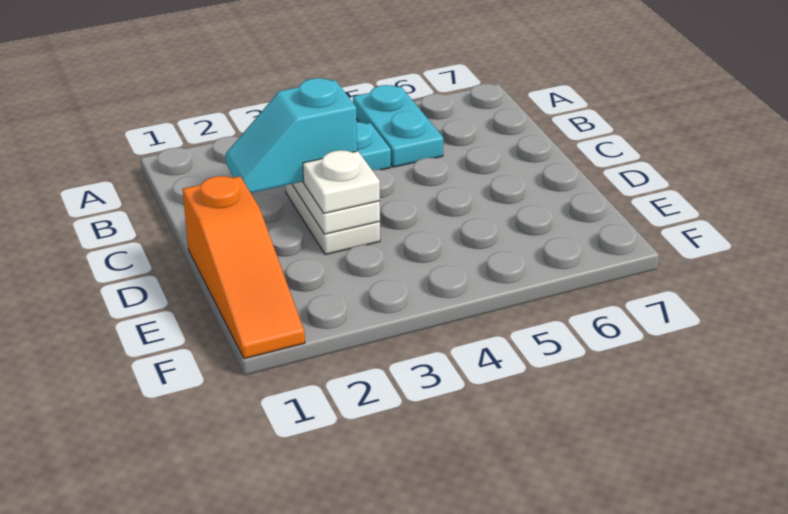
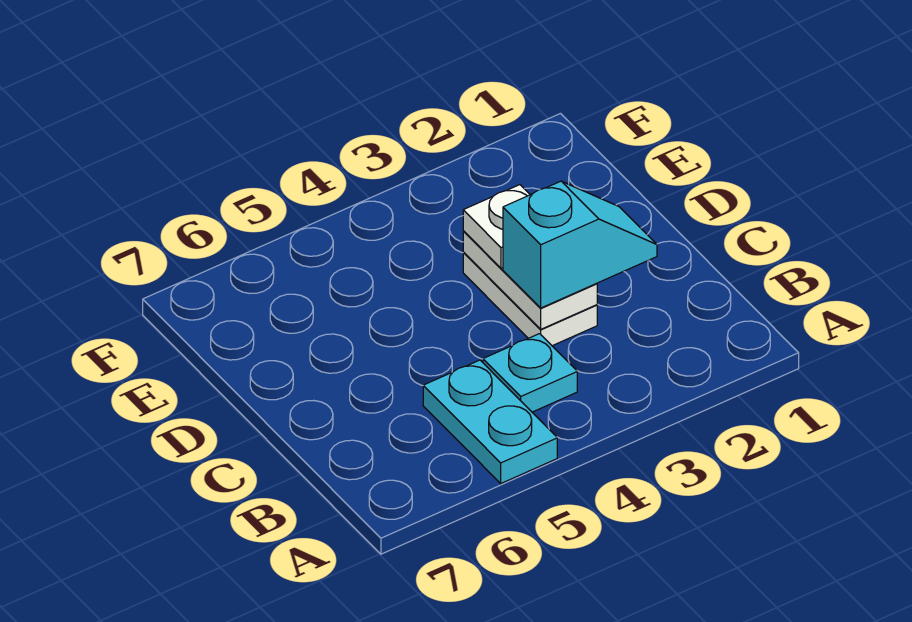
orange 1x3 slope [183,176,305,359] -> none

